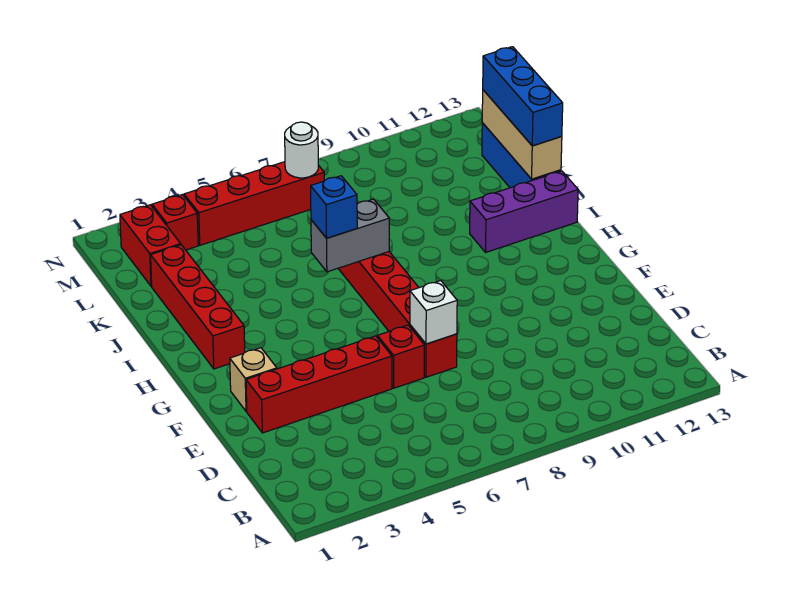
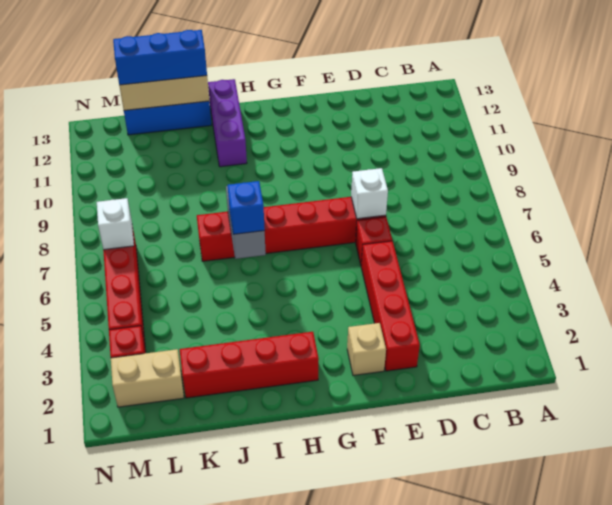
red 1x2 brick [120,205,181,286] -> tan 1x2 brick [111,349,184,407]
white 1x1 round brick [285,122,318,178] -> white 1x1 brick [97,198,134,250]

